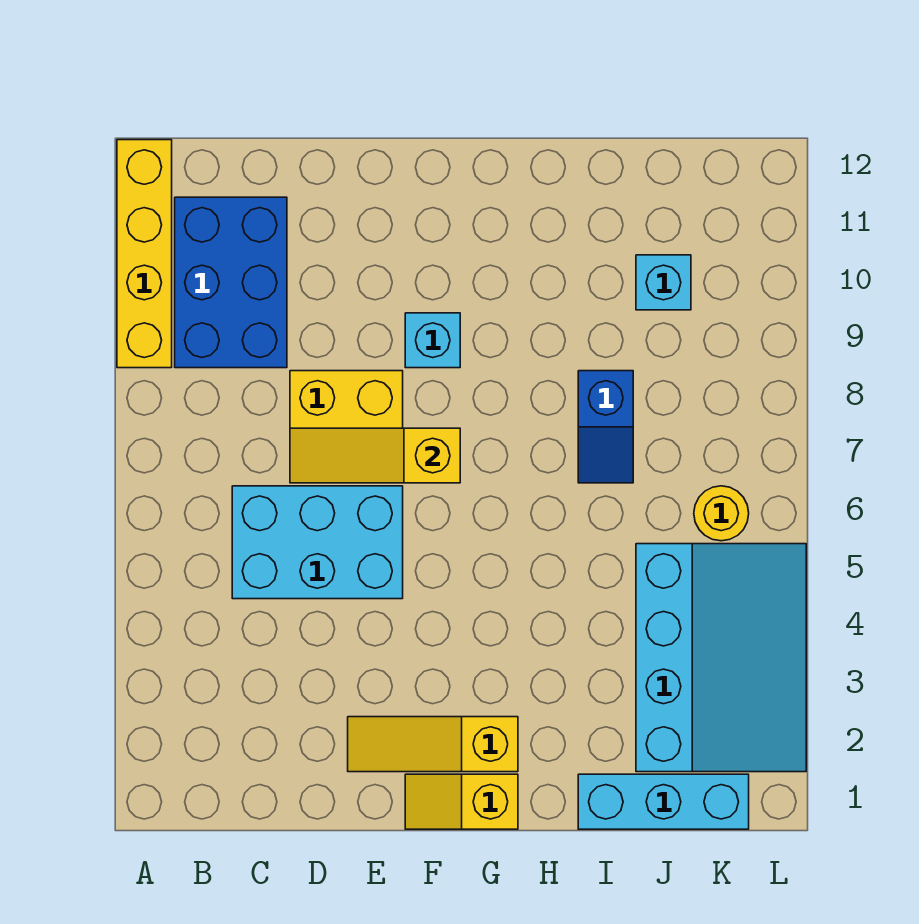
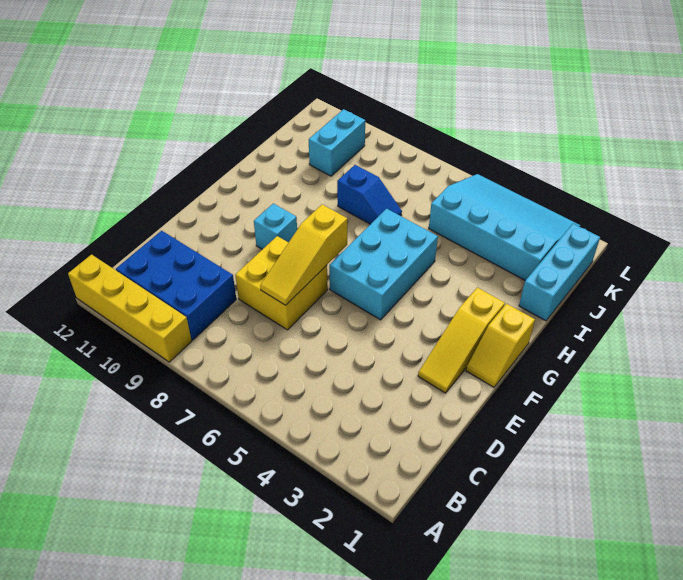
cyan 2x3 brick [232,486,403,599] -> cyan 2x3 brick moved to [329,209,438,320]
cyan 1x1 brick [636,255,691,310] -> cyan 1x2 brick [309,109,365,176]
yellow 1x1 round brick [694,486,749,541] -> none

